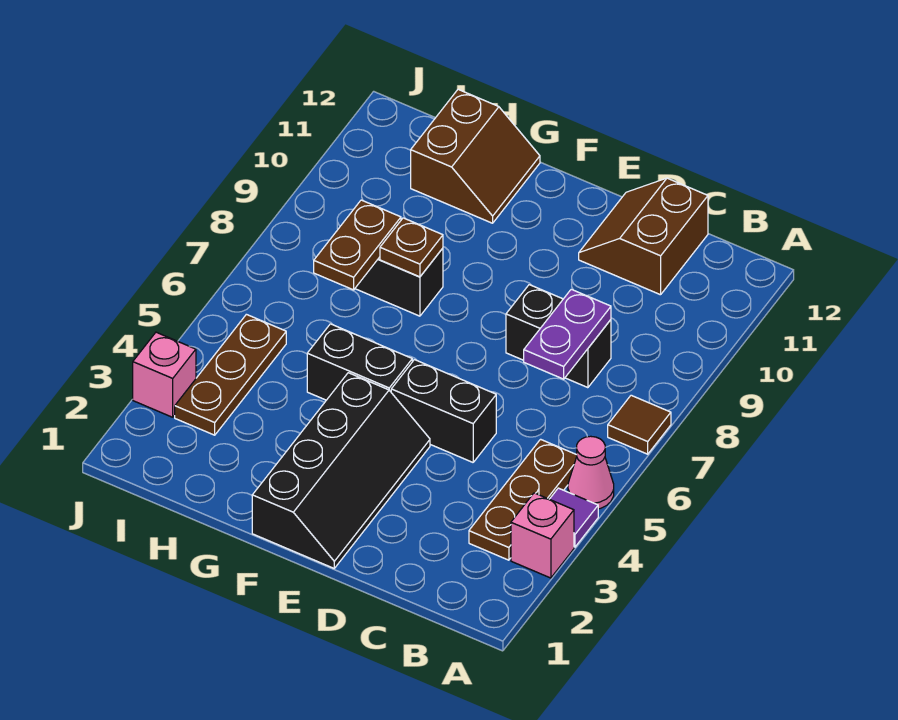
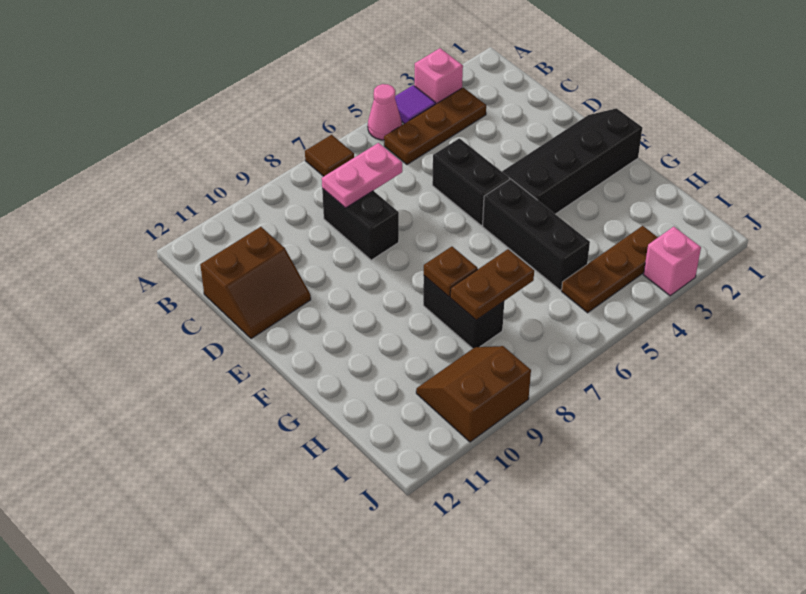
purple 1x2 plate [524,289,611,379] -> pink 1x2 plate [322,143,402,208]
black 1x2 brick [307,324,412,400] -> black 1x3 brick [483,179,590,290]
brown 2x2 slope [411,89,540,223] -> brown 2x2 slope moved to [416,346,531,442]

